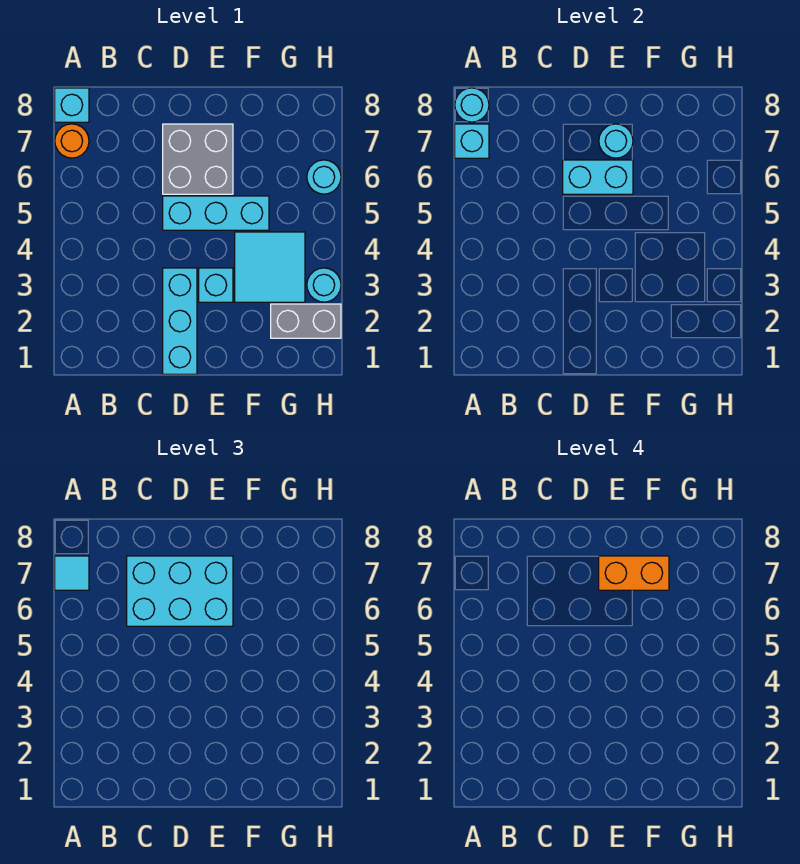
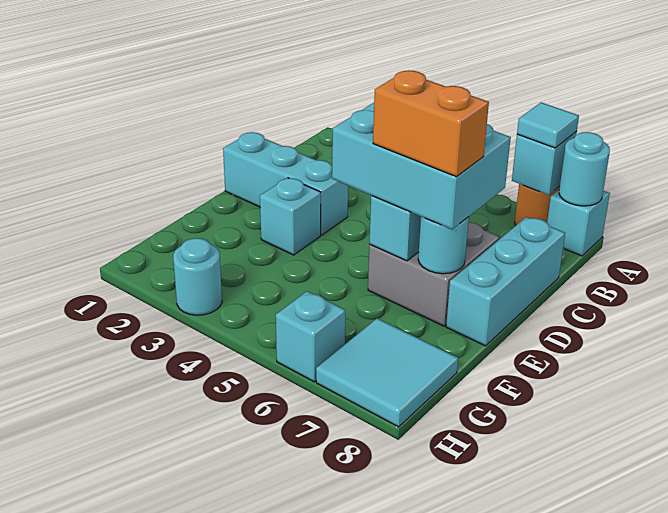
cyan 2x3 brick [127,556,233,626] -> cyan 2x3 brick turned to [332,103,511,229]
cyan 1x3 brick [163,196,269,230] -> cyan 1x3 brick moved to [446,217,565,346]
orange 1x2 brick [599,556,669,590] -> orange 1x2 brick turned to [373,71,489,177]
cyan 2x2 tile [235,232,305,302] -> cyan 2x2 tile moved to [316,318,458,427]
grey 1x2 brick [271,304,341,338] -> none
cyan 1x1 round brick [307,160,341,194] -> cyan 1x1 brick [276,291,346,382]

